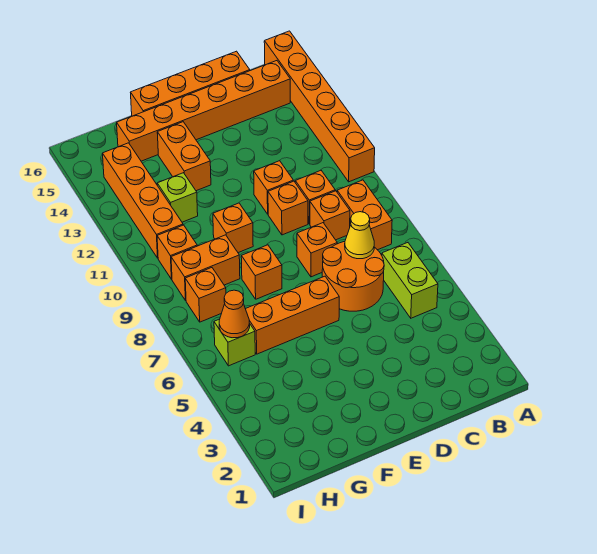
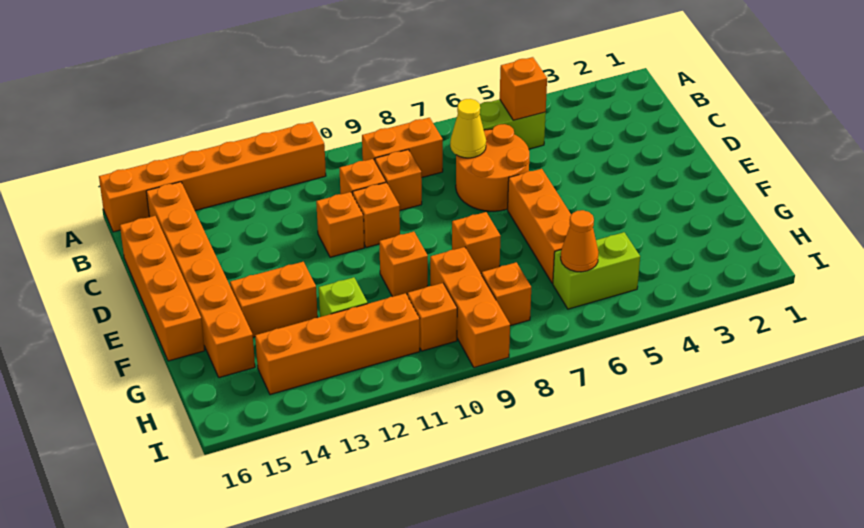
orange 1x1 brick [297,223,337,277] -> orange 1x1 brick moved to [500,57,547,120]
orange 1x2 brick [171,235,240,300] -> orange 1x3 brick [430,247,510,368]
lime 1x1 brick [214,319,255,366] -> lime 1x2 brick [553,232,640,309]

